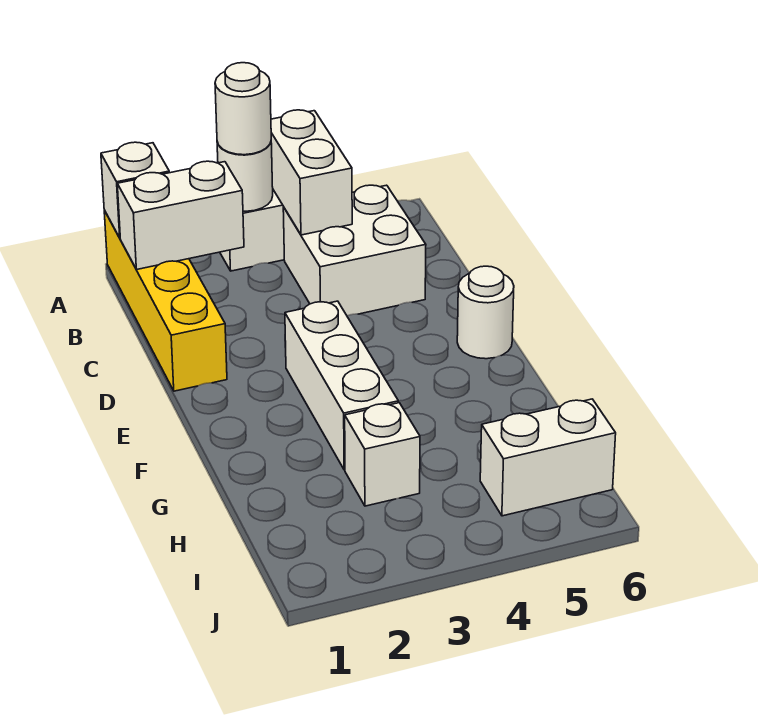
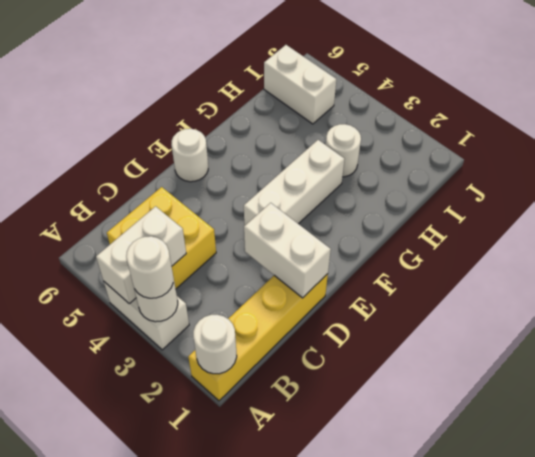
white 1x1 brick [101,142,169,238] -> white 1x1 round brick [193,315,237,374]
white 1x2 brick [117,161,244,270] -> white 1x2 brick moved to [244,203,331,298]
white 2x2 brick [283,185,426,316] -> yellow 2x2 brick [107,187,216,289]
white 1x1 brick [345,403,420,506] -> white 1x1 round brick [326,124,361,177]

